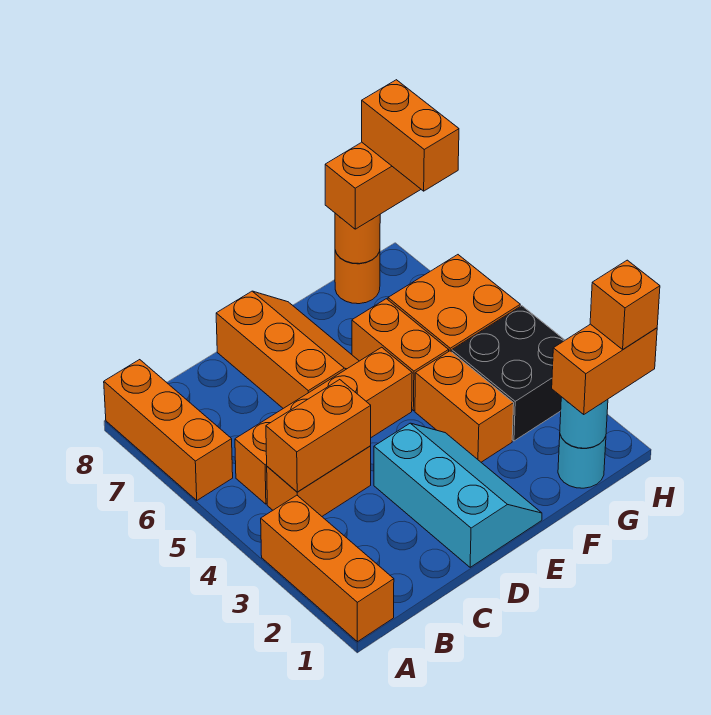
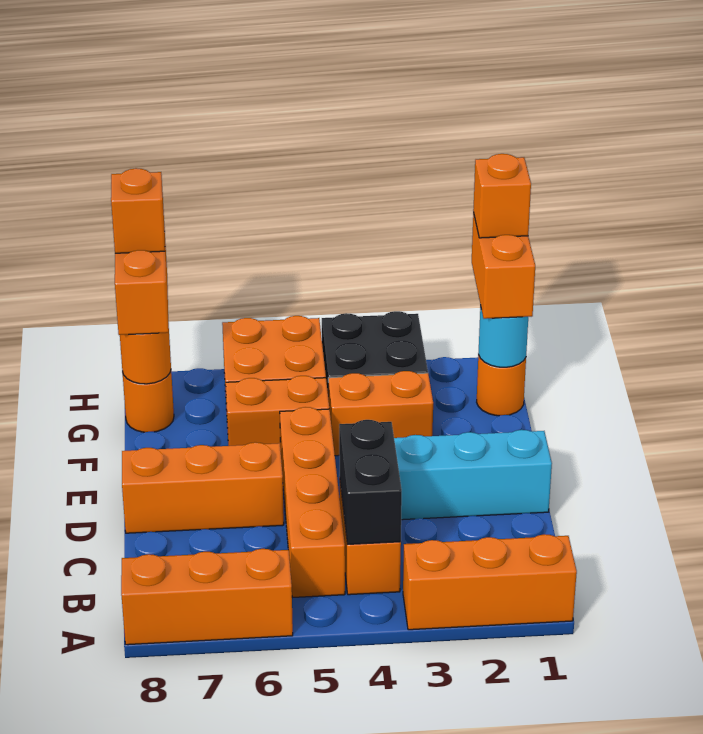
orange 1x2 brick [266,380,371,492] -> black 1x2 brick [339,420,402,544]
cyan 1x1 round brick [558,435,606,488] -> orange 1x1 round brick [477,355,526,416]
orange 1x2 brick [362,80,459,191] -> orange 1x1 brick [111,168,165,253]

